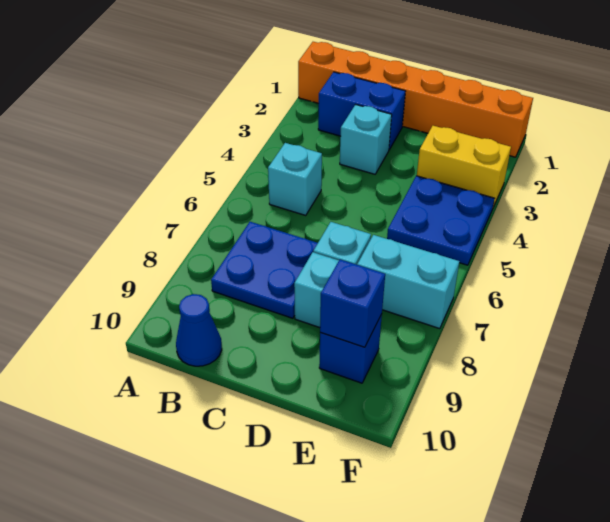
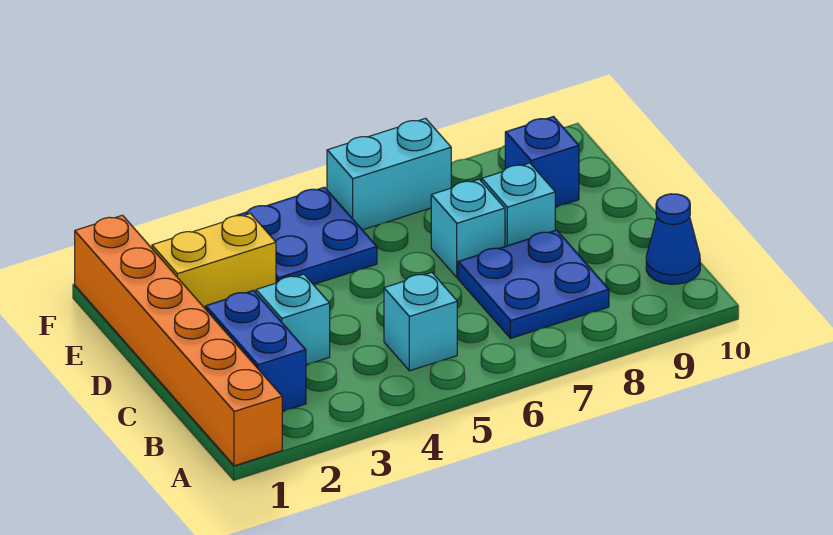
yellow 1x2 brick [417,126,511,207] -> yellow 1x2 brick turned to [152,213,276,308]
cyan 1x2 brick [357,235,459,329] -> cyan 1x2 brick turned to [327,118,451,230]
blue 1x1 brick [320,260,385,347] -> none

